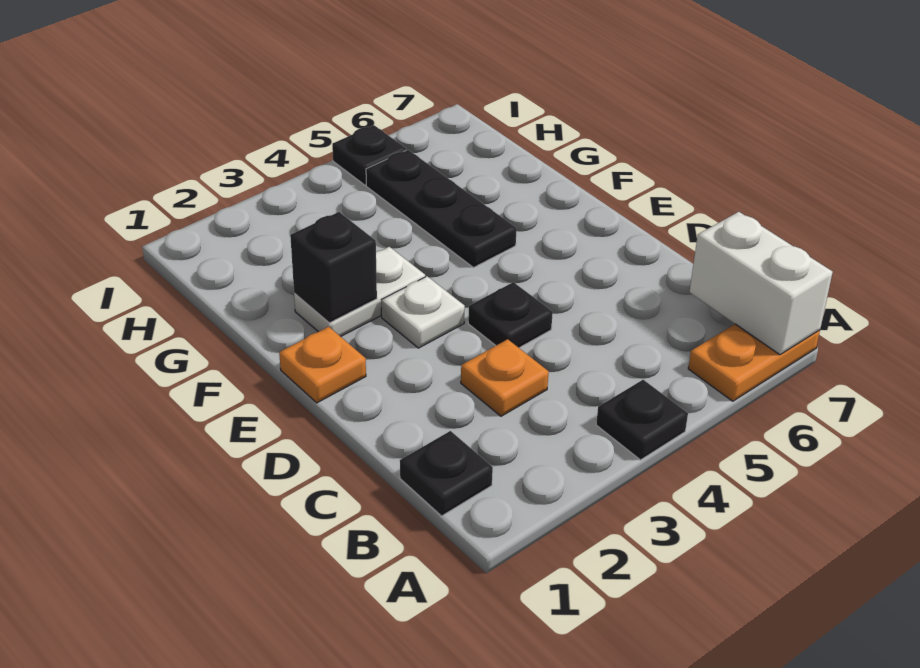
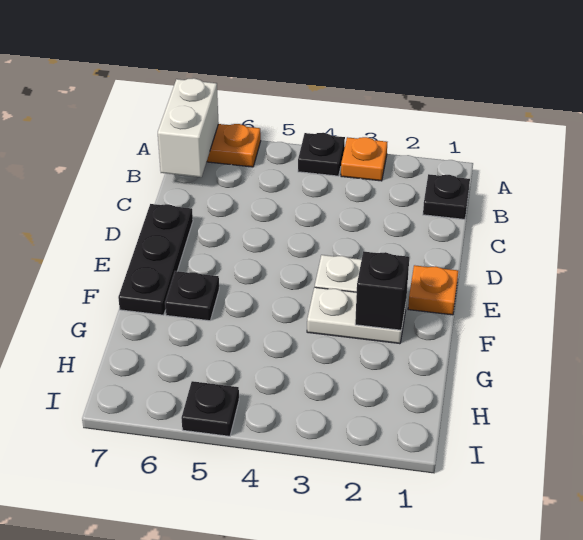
orange 1x1 plate [461,339,549,416] -> orange 1x1 plate moved to [341,137,387,181]
black 1x1 plate [468,282,553,348] -> black 1x1 plate moved to [165,271,219,321]
black 1x3 plate [366,150,517,268] -> black 1x3 plate moved to [118,204,193,315]

